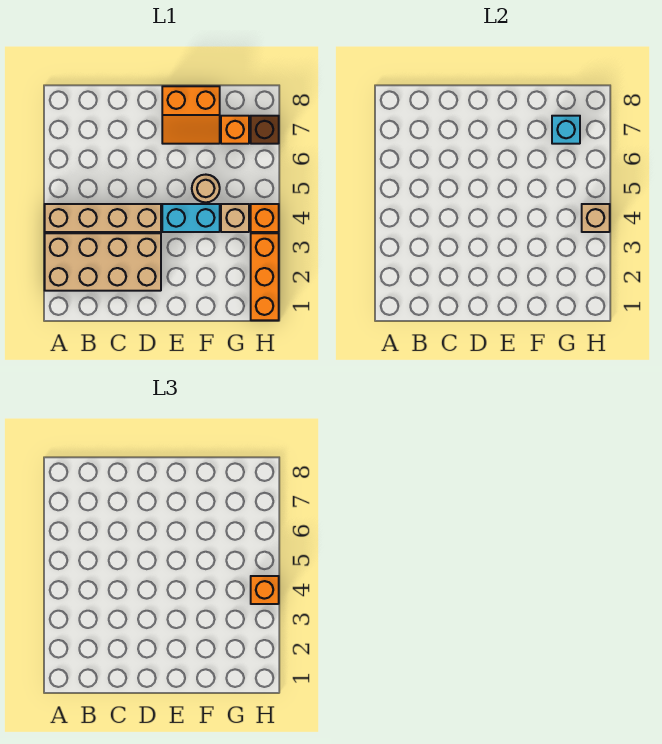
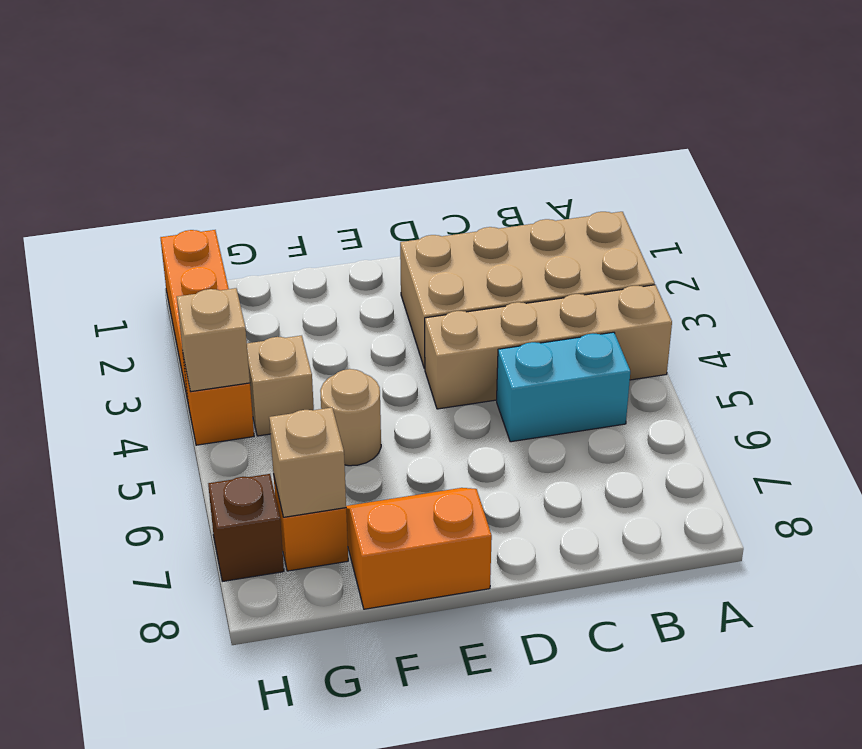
cyan 1x2 brick [162,204,220,232] -> cyan 1x2 brick moved to [497,332,630,442]
cyan 1x1 brick [552,116,580,144] -> tan 1x1 brick [269,408,346,517]
orange 1x1 brick [251,576,279,604] -> none

